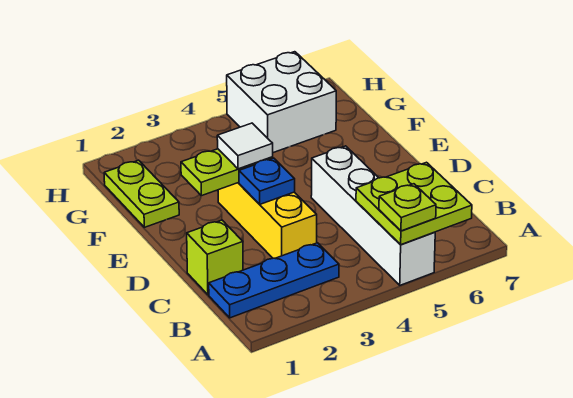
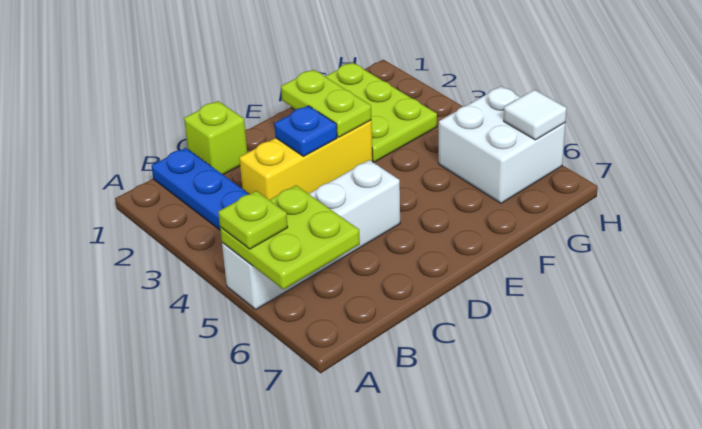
white 1x1 tile [217,123,273,169] -> white 1x1 tile moved to [504,90,567,140]
lime 1x2 plate [104,160,179,227] -> lime 2x3 plate [291,63,437,162]

